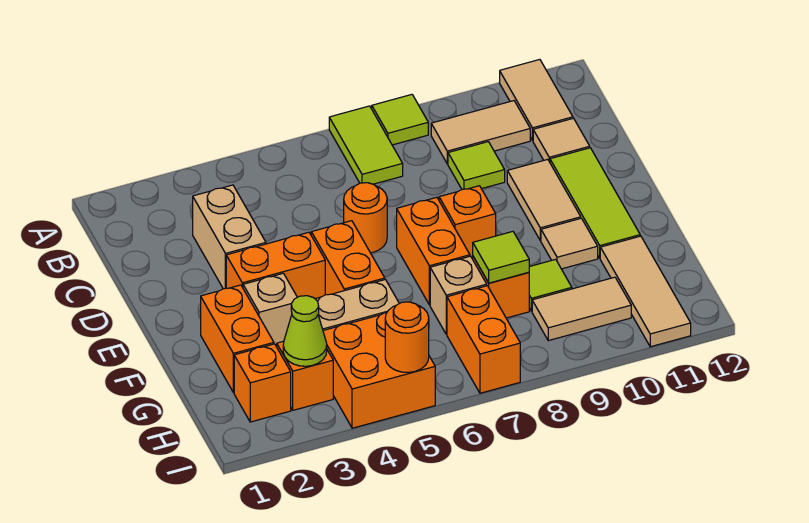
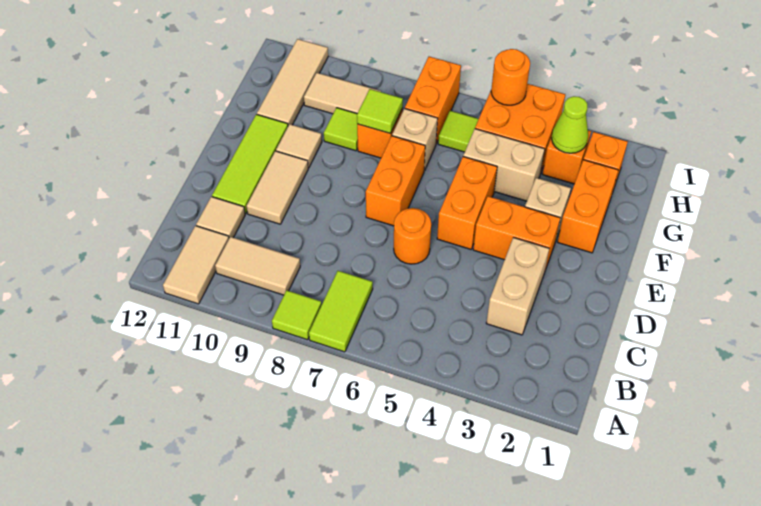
lime 1x1 tile [448,142,505,189] -> lime 1x1 tile moved to [438,111,478,152]
orange 1x1 brick [439,186,496,259] -> none

